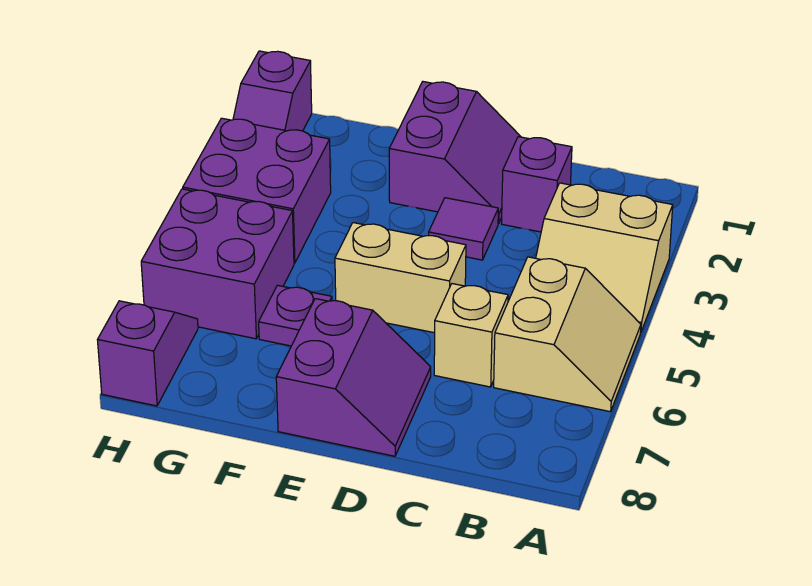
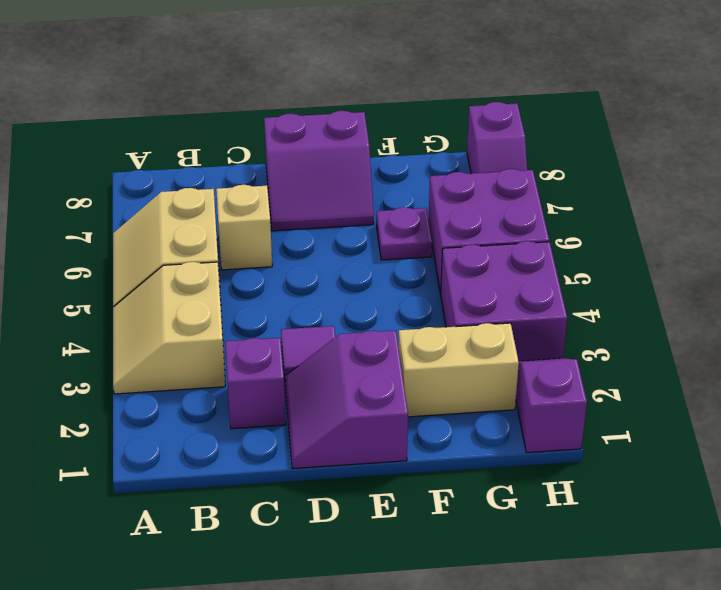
tan 2x2 slope [536,183,673,331] -> tan 2x2 slope turned to [113,262,225,394]
tan 1x2 brick [335,223,466,333] -> tan 1x2 brick moved to [398,323,519,417]
purple 2x2 slope [276,299,431,456] -> purple 2x2 slope turned to [264,111,374,231]

